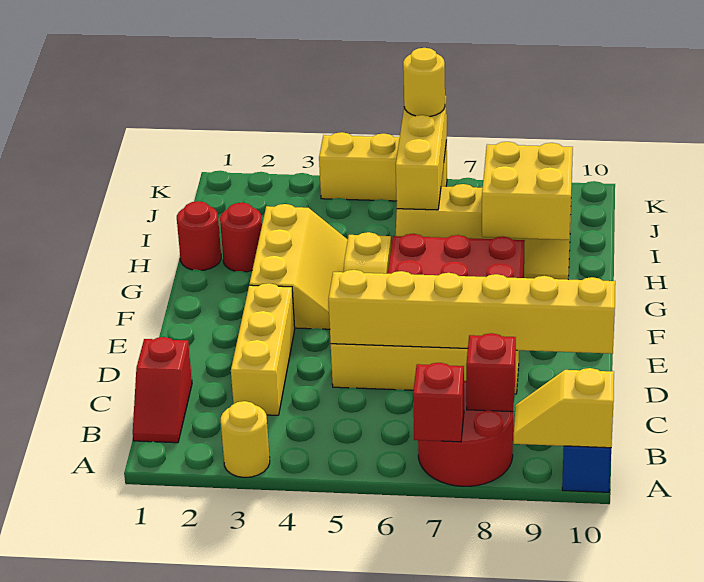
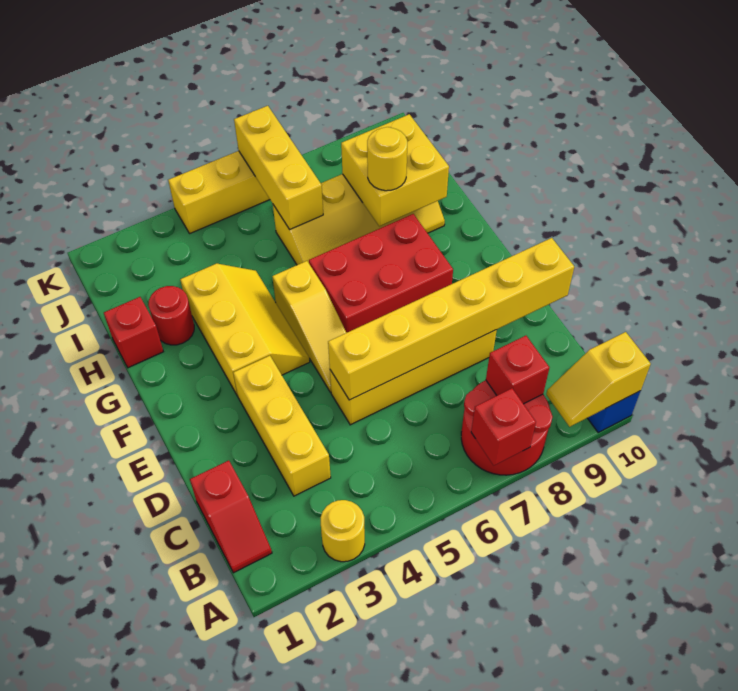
red 1x1 round brick [177,201,221,270] -> red 1x1 brick [104,297,163,368]
yellow 1x1 round brick [403,48,445,117] -> yellow 1x1 round brick moved to [367,127,407,191]

